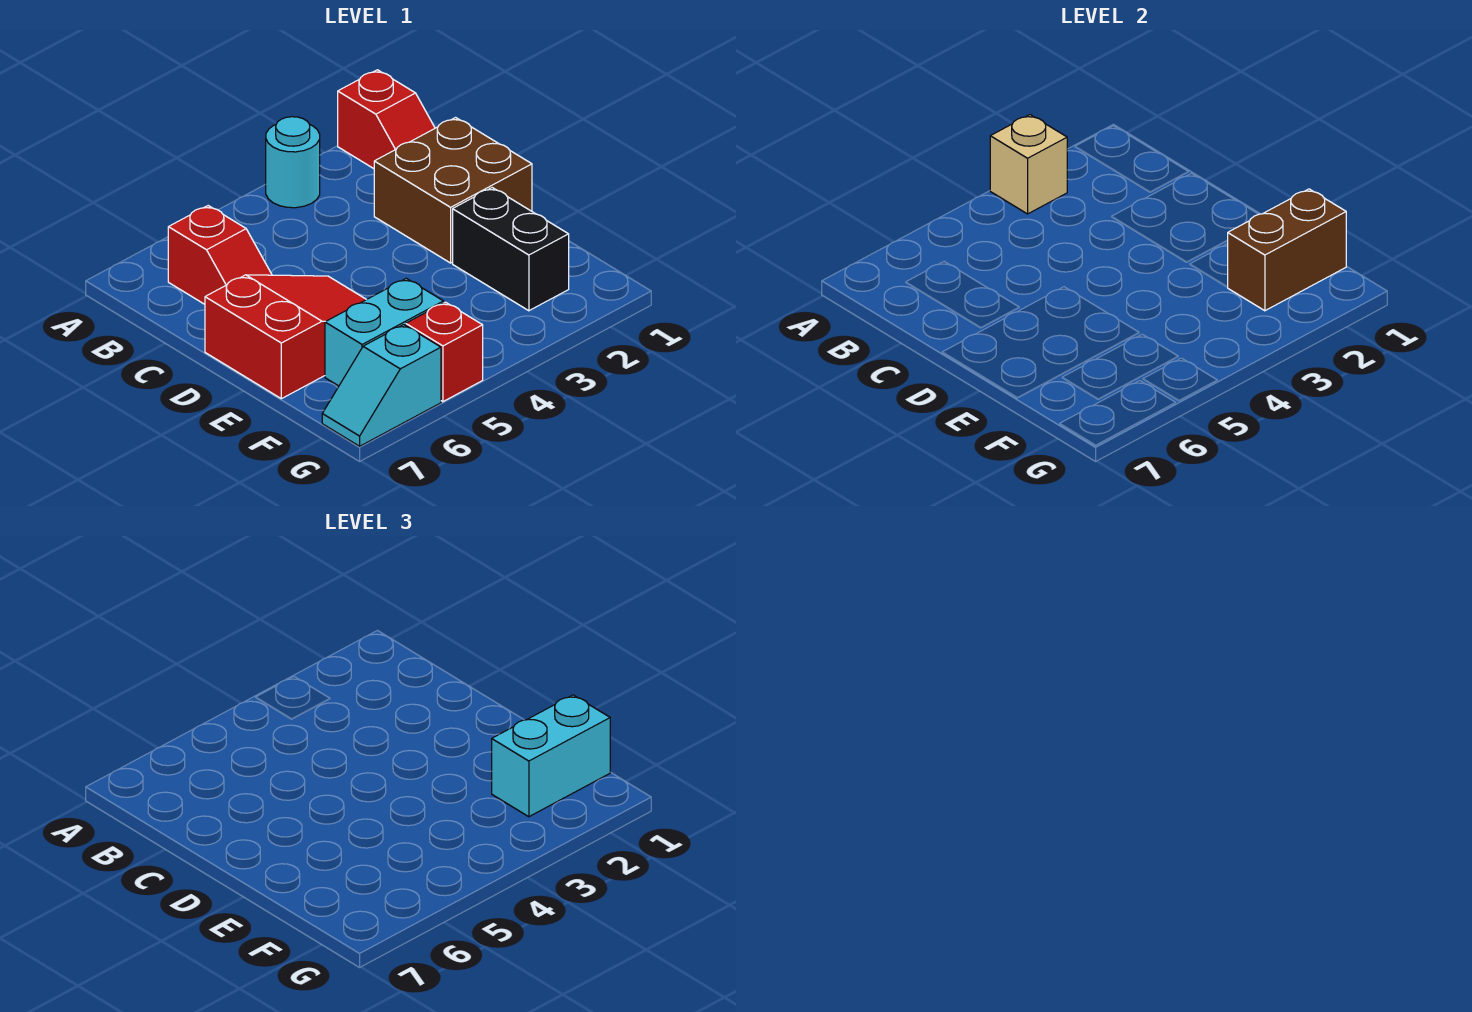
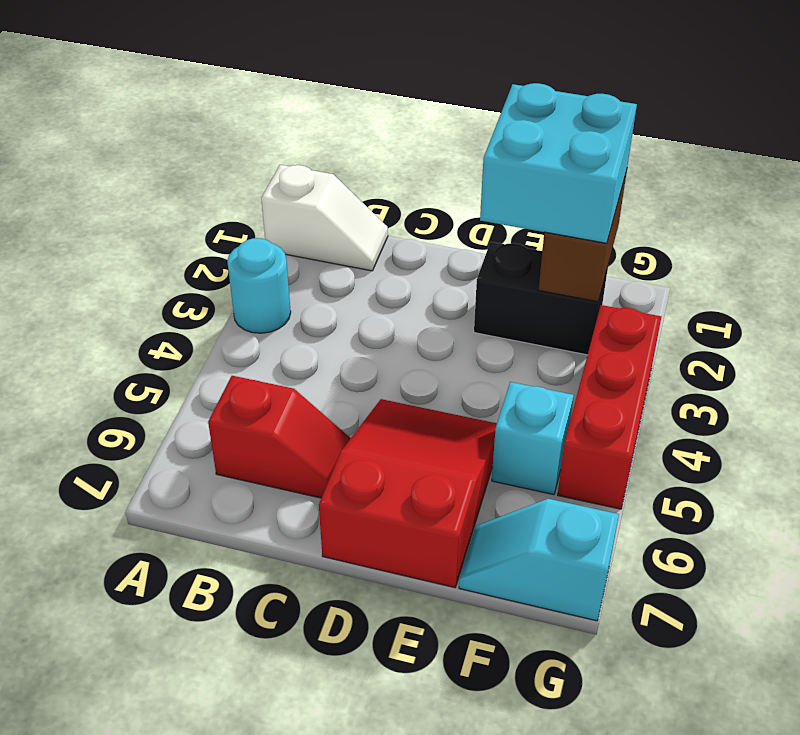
red 1x2 slope [338,70,435,169] -> white 1x2 slope [261,165,388,271]
tan 1x1 brick [990,115,1067,214] -> none
brown 2x2 brick [374,118,532,263] -> none
cyan 1x2 brick [492,695,610,817] -> cyan 2x2 brick [480,83,637,243]
cyan 1x2 brick [325,278,444,386] -> cyan 1x1 brick [492,382,574,495]
red 1x1 brick [406,302,483,402] -> red 1x3 brick [558,305,661,509]
cyan 1x2 slope [322,325,441,446] -> cyan 1x2 slope turned to [459,499,619,621]

